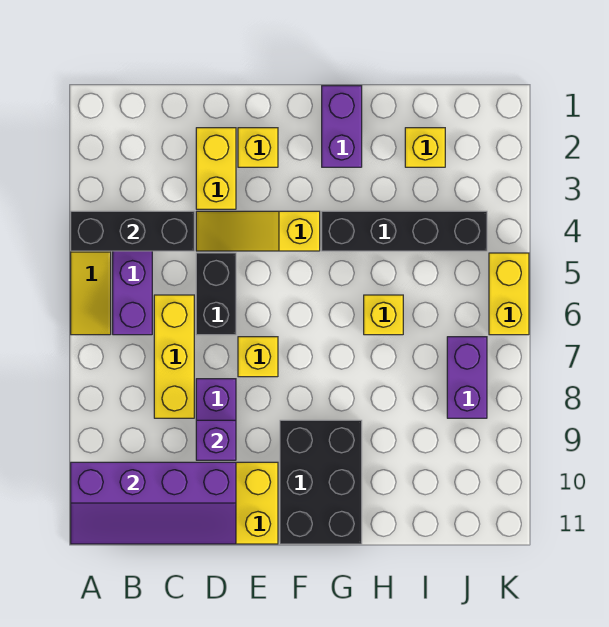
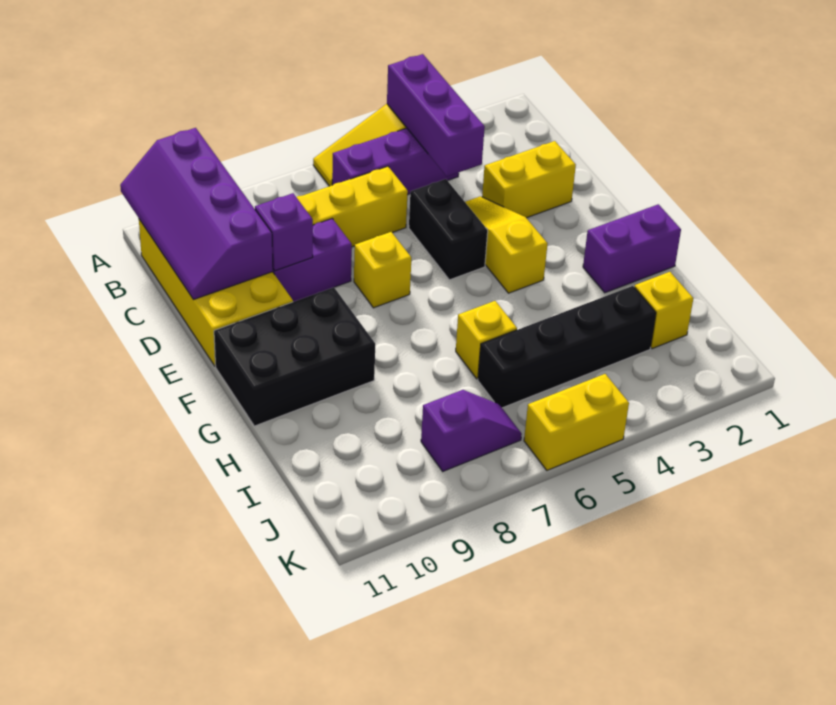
black 1x3 brick [71,211,194,251] -> purple 1x3 brick [387,54,485,176]
black 1x2 brick [196,253,236,335] -> black 1x2 brick turned to [409,179,488,280]
yellow 1x1 brick [238,128,278,167] -> none
black 1x4 brick [322,211,487,251] -> black 1x4 brick turned to [478,286,656,408]
purple 1x2 brick [447,337,487,418] -> purple 1x2 slope [421,390,522,471]

